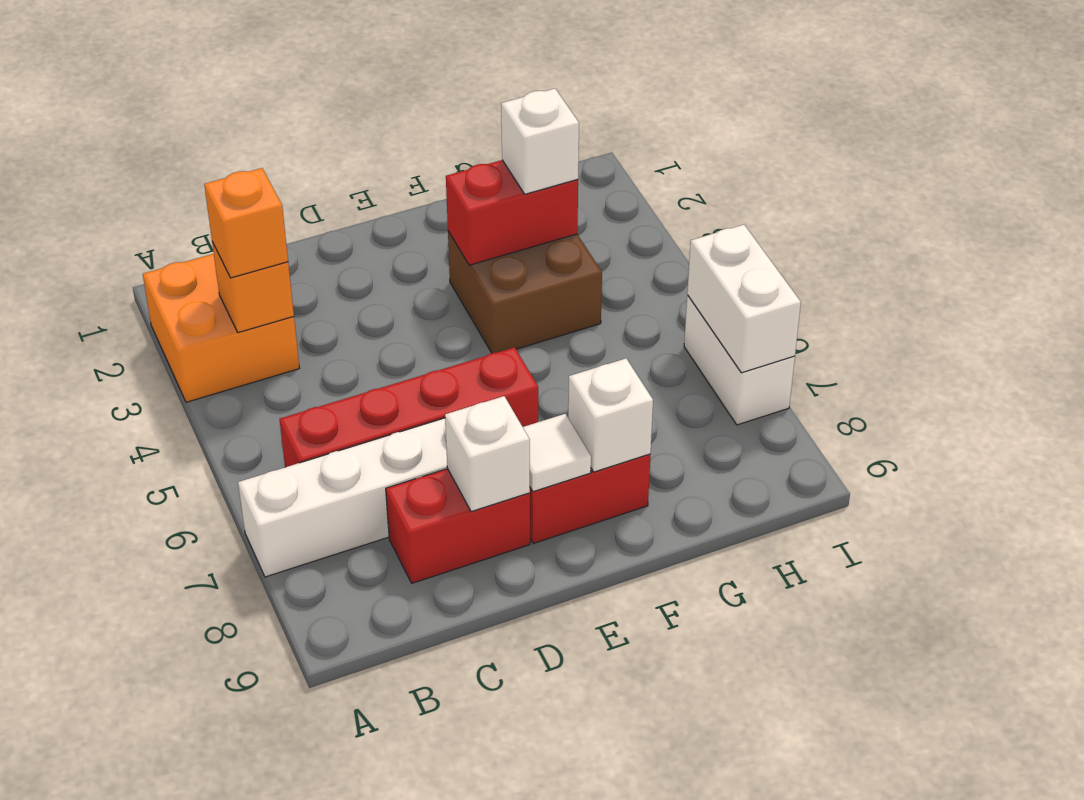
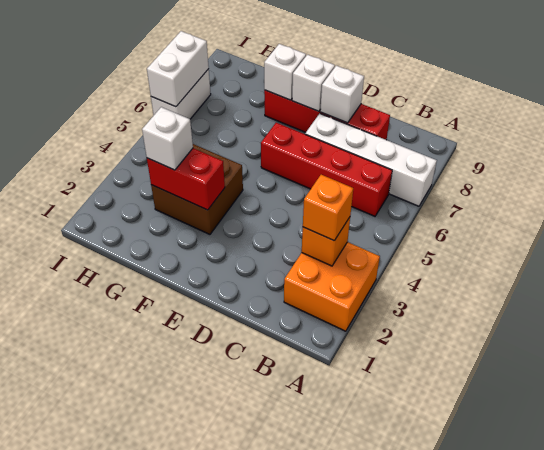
white 1x1 tile [523,414,591,492] -> white 1x1 brick [292,55,335,111]

